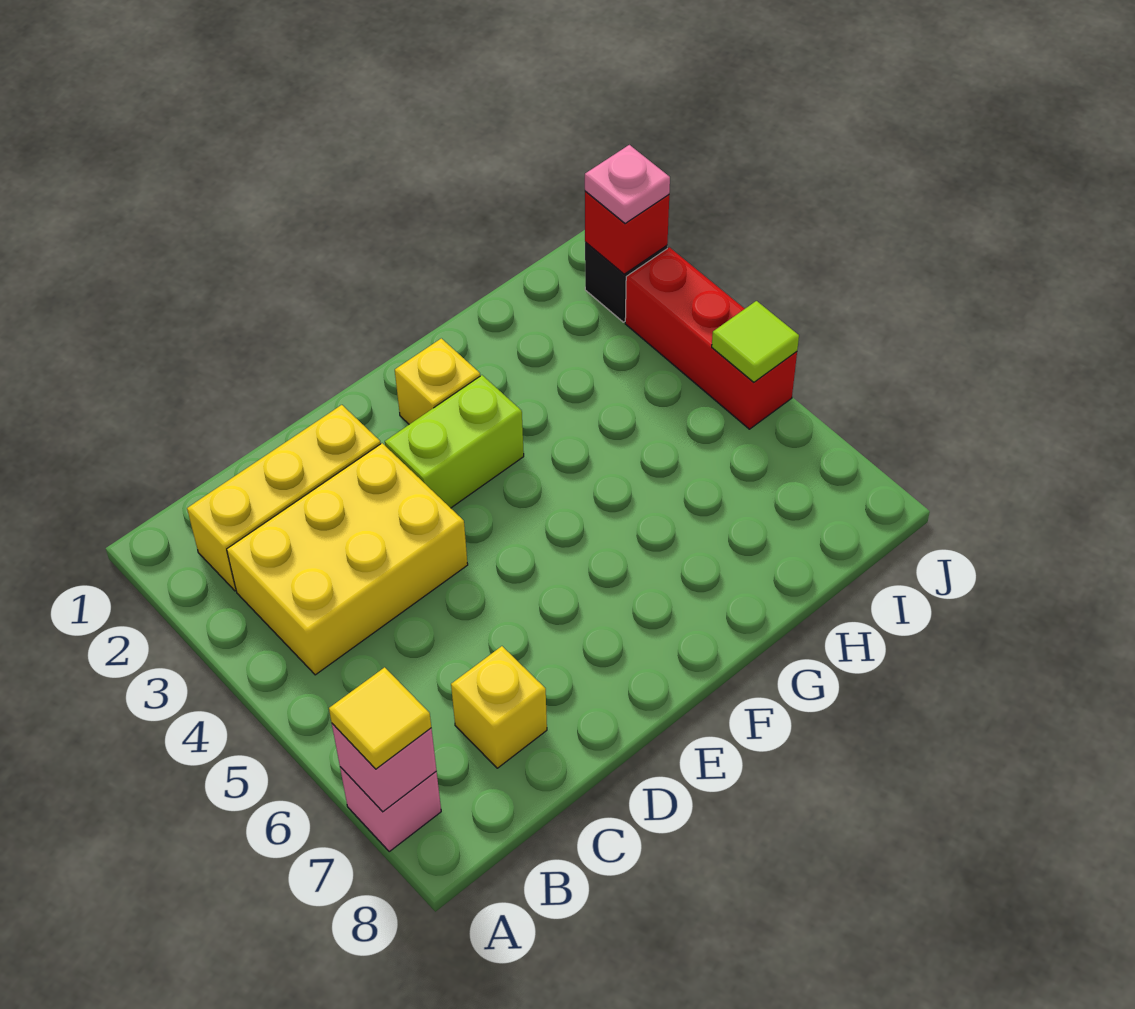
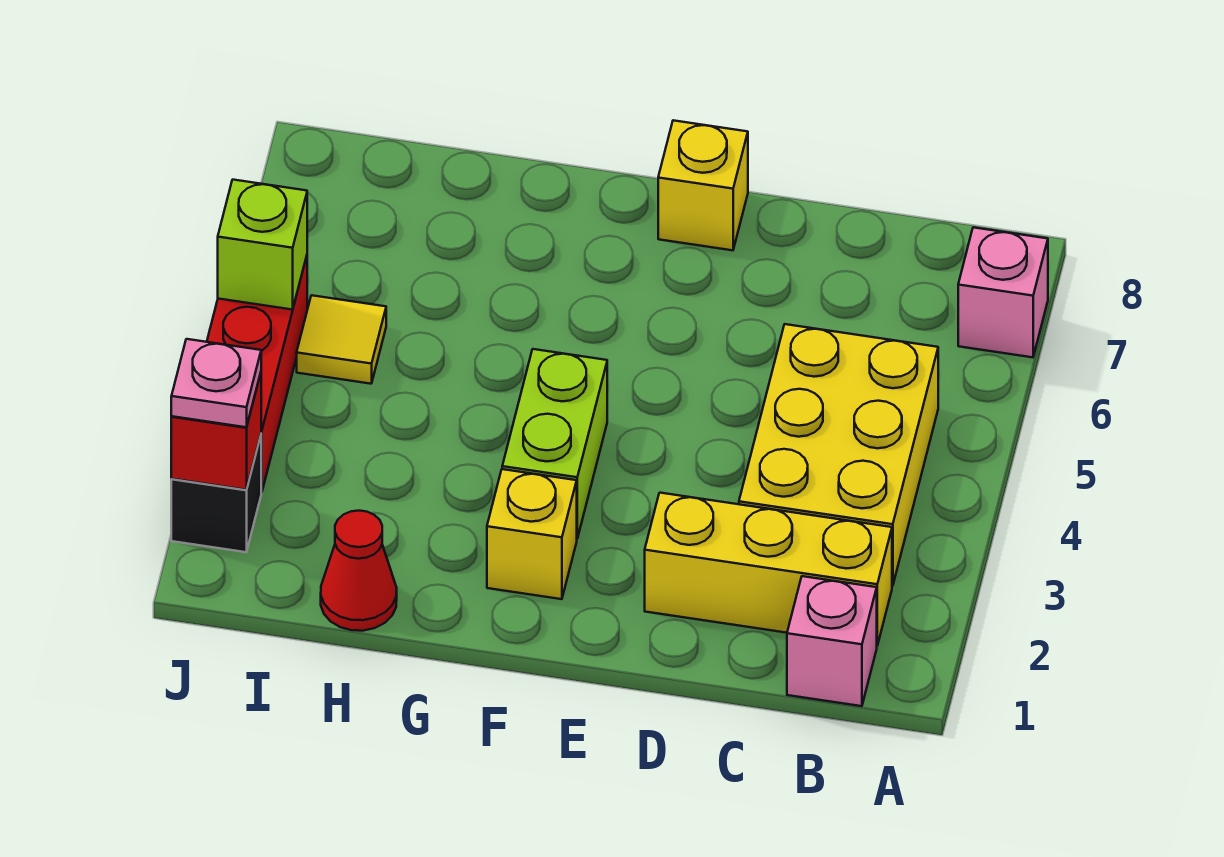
pink 1x1 brick [332,724,436,812] -> pink 1x1 brick moved to [787,576,877,706]
yellow 1x1 tile [329,667,431,769] -> yellow 1x1 tile moved to [297,295,386,384]
yellow 2x3 brick [227,443,468,675] -> yellow 2x3 brick turned to [739,324,938,586]
yellow 1x1 brick [451,646,547,768] -> yellow 1x1 brick moved to [658,120,748,250]
lime 1x2 brick [385,375,524,508] -> lime 1x2 brick turned to [502,349,607,538]
none -> red 1x1 cone [321,511,397,631]
lime 1x1 tile [712,301,799,382] -> lime 1x1 brick [218,180,307,310]

